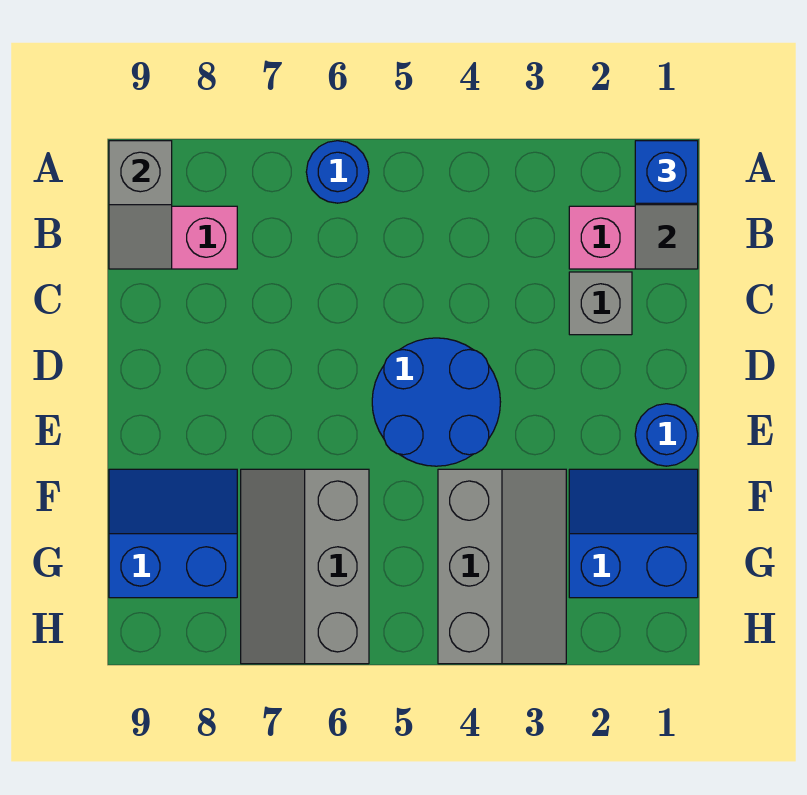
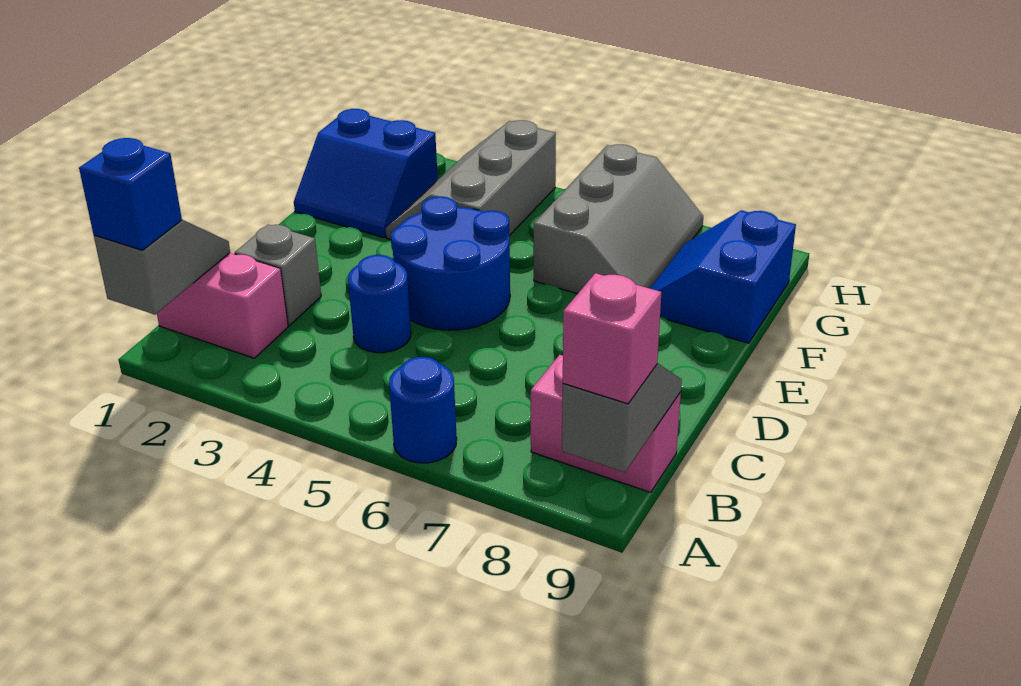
none -> pink 1x1 brick [563,273,661,404]
blue 1x1 round brick [635,404,698,466] -> blue 1x1 round brick moved to [348,255,411,353]
blue 2x2 slope [109,469,237,598] -> blue 2x2 slope turned to [650,210,796,343]

